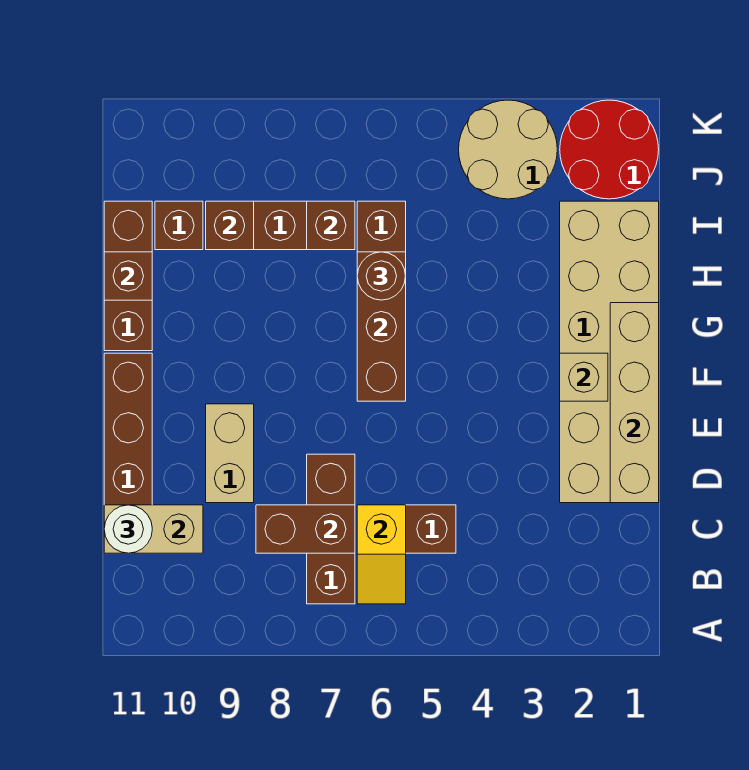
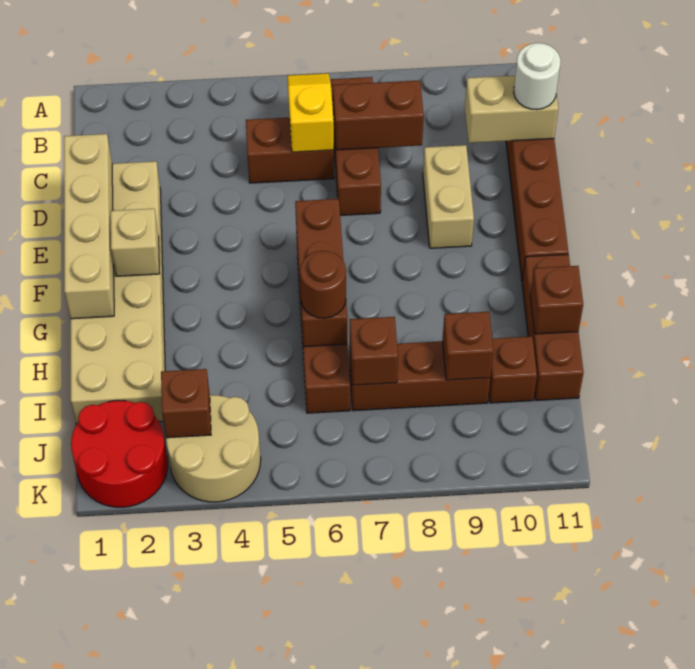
none -> brown 1x1 brick [161,369,211,438]

